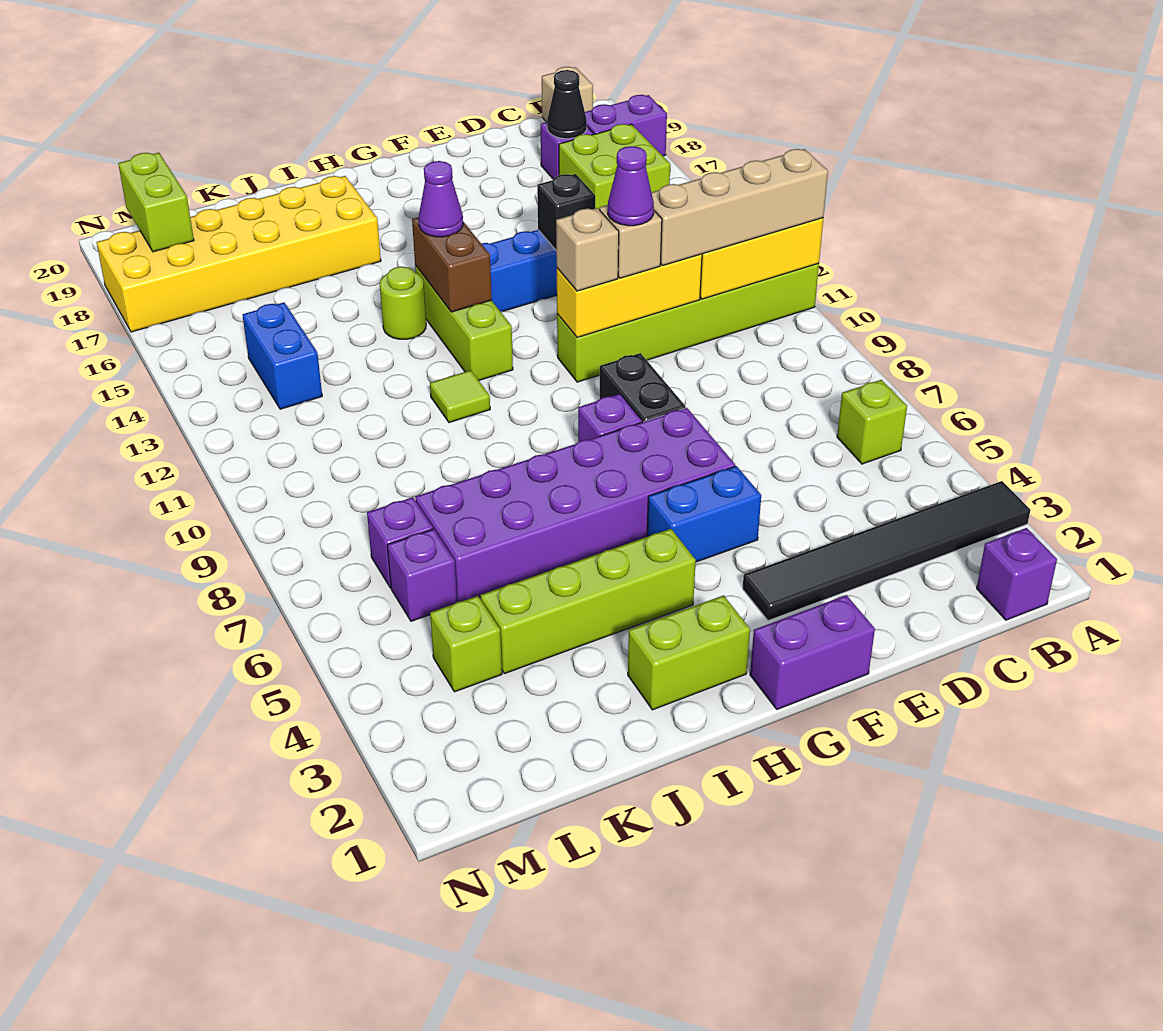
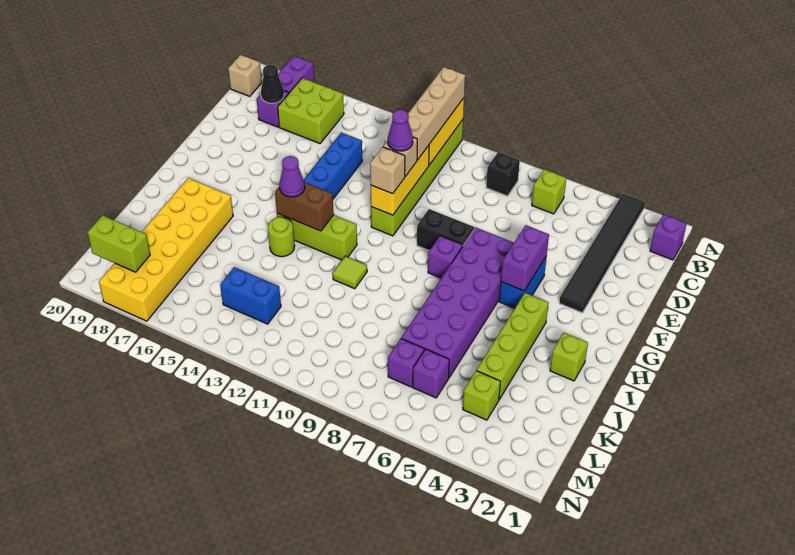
black 1x1 brick [537,174,595,250] -> black 1x1 brick moved to [486,152,520,196]
purple 1x2 brick [750,595,875,710] -> purple 1x2 brick moved to [501,225,549,291]
lime 1x2 brick [628,595,750,710] -> lime 1x1 brick [550,333,588,381]

